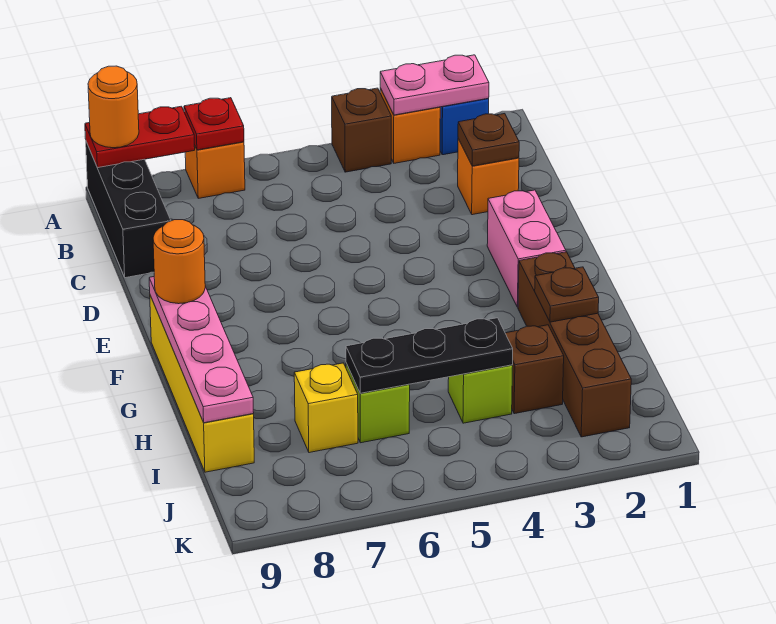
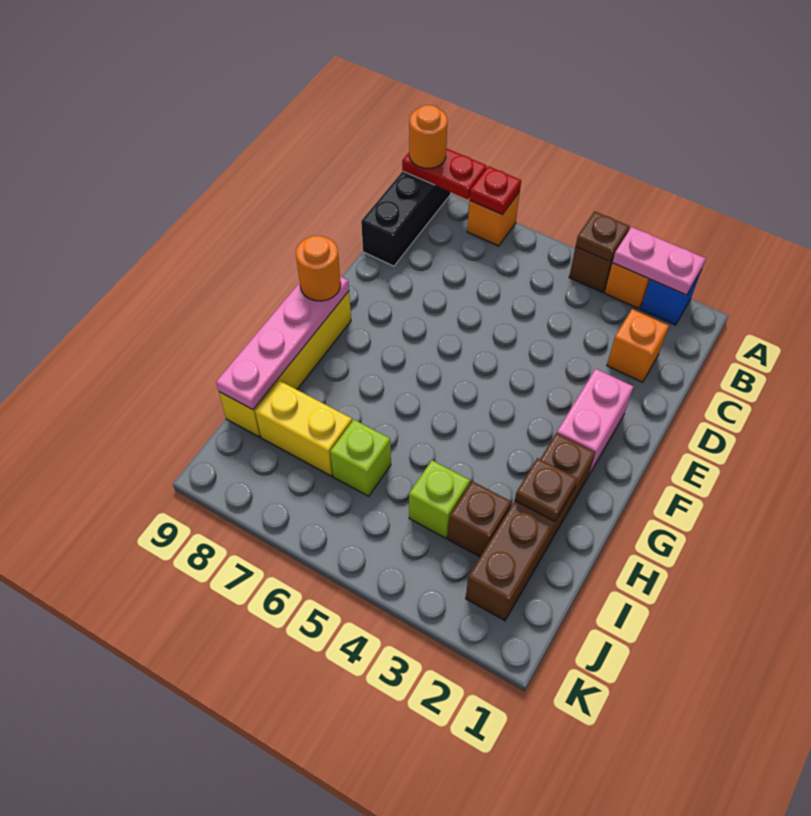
brown 1x1 plate [458,114,519,166] -> brown 1x1 plate moved to [576,211,630,262]
black 1x3 plate [346,318,513,393] -> none
yellow 1x1 brick [294,363,358,453] -> yellow 1x2 brick [255,381,352,476]

